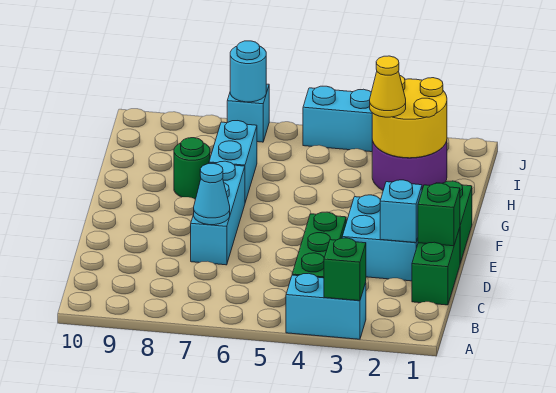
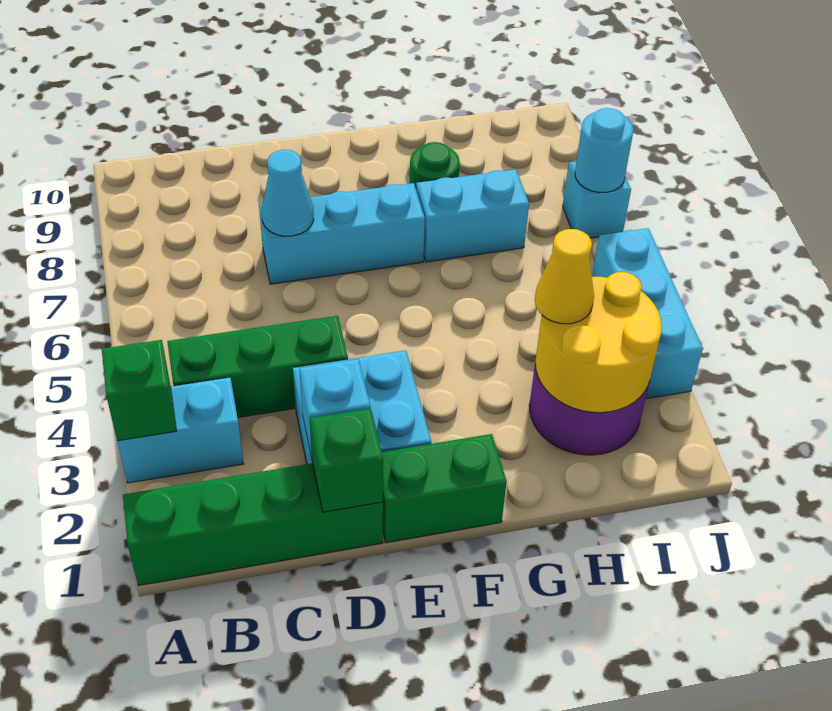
cyan 1x2 brick [286,273,366,339] -> cyan 1x2 brick turned to [117,377,243,483]
green 1x2 brick [412,228,460,305] -> green 1x4 brick [123,463,383,586]

